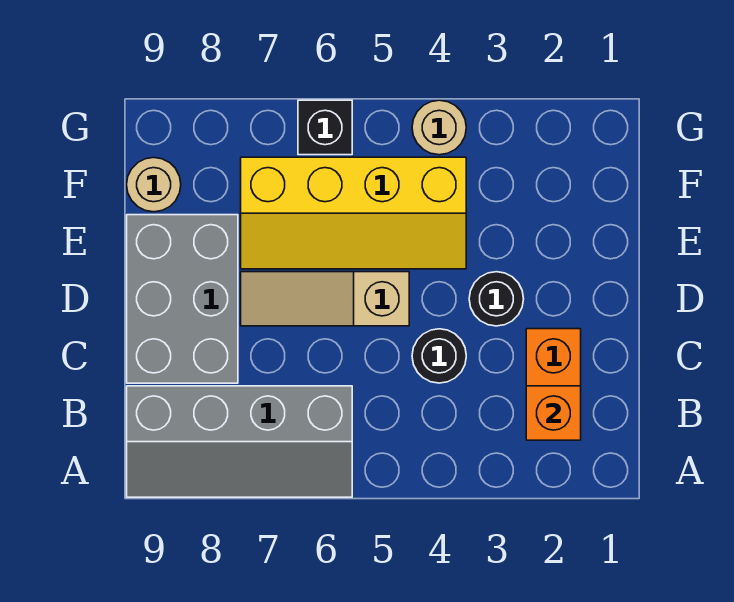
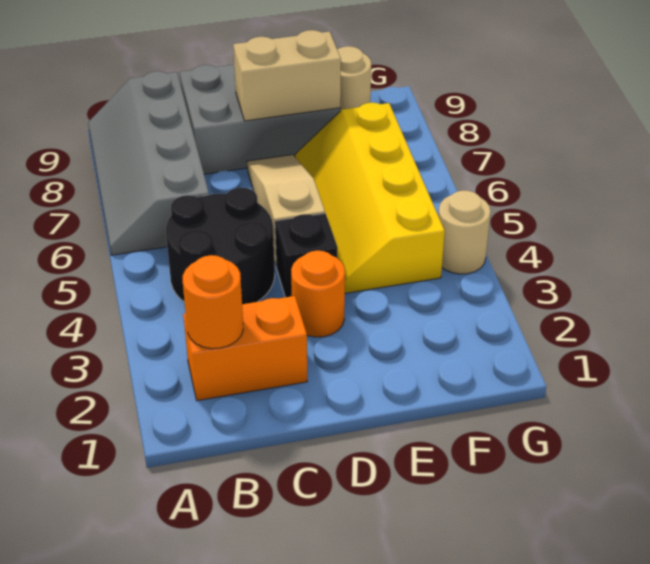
orange 1x1 brick [526,386,581,440] -> orange 1x1 round brick [183,255,243,349]
black 1x1 round brick [412,329,466,383] -> black 2x2 round brick [166,188,275,304]
black 1x1 round brick [469,272,524,326] -> orange 1x1 round brick [291,251,345,337]
none -> tan 1x2 brick [233,30,341,121]
black 1x1 brick [298,100,352,155] -> black 1x1 brick moved to [275,213,338,297]

